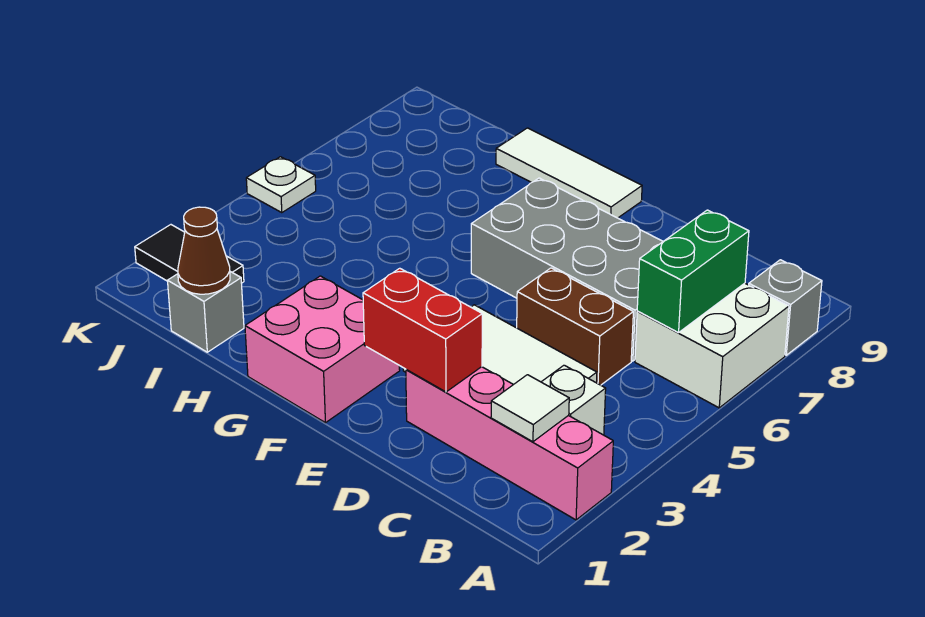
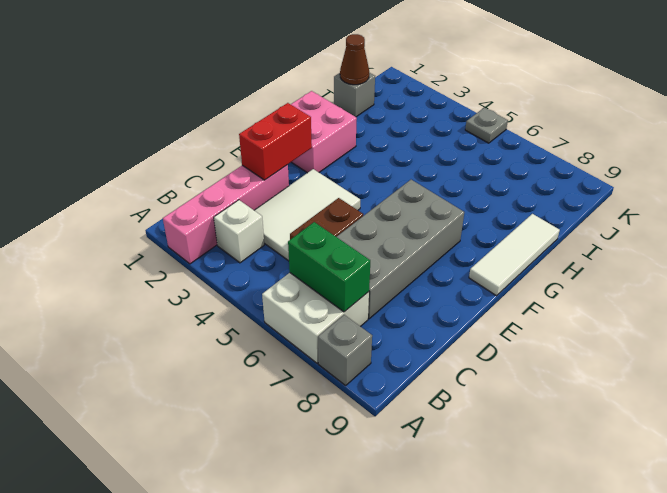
white 1x1 tile [491,375,569,442] -> none
black 1x2 tile [135,225,244,283] -> none
white 1x1 plate [246,157,316,213] -> grey 1x1 plate [465,108,508,143]

